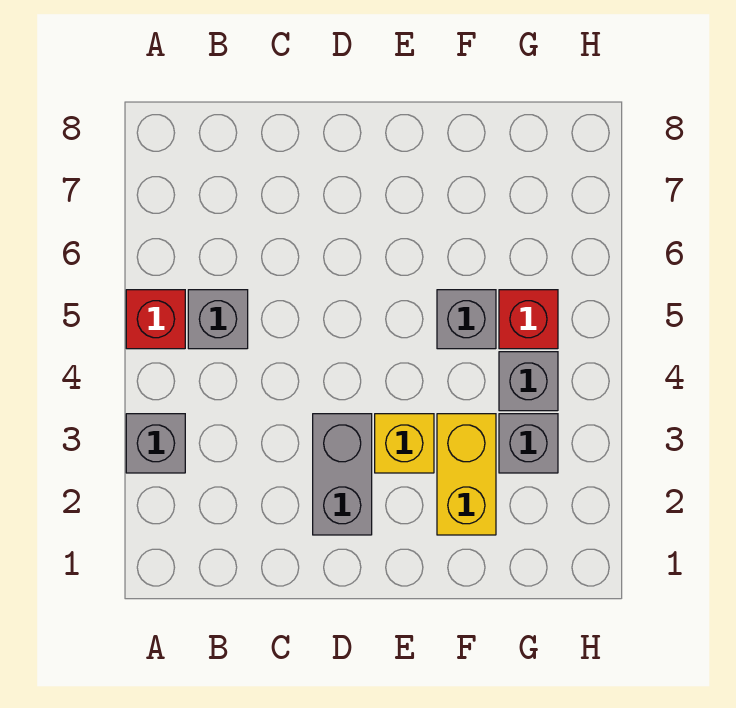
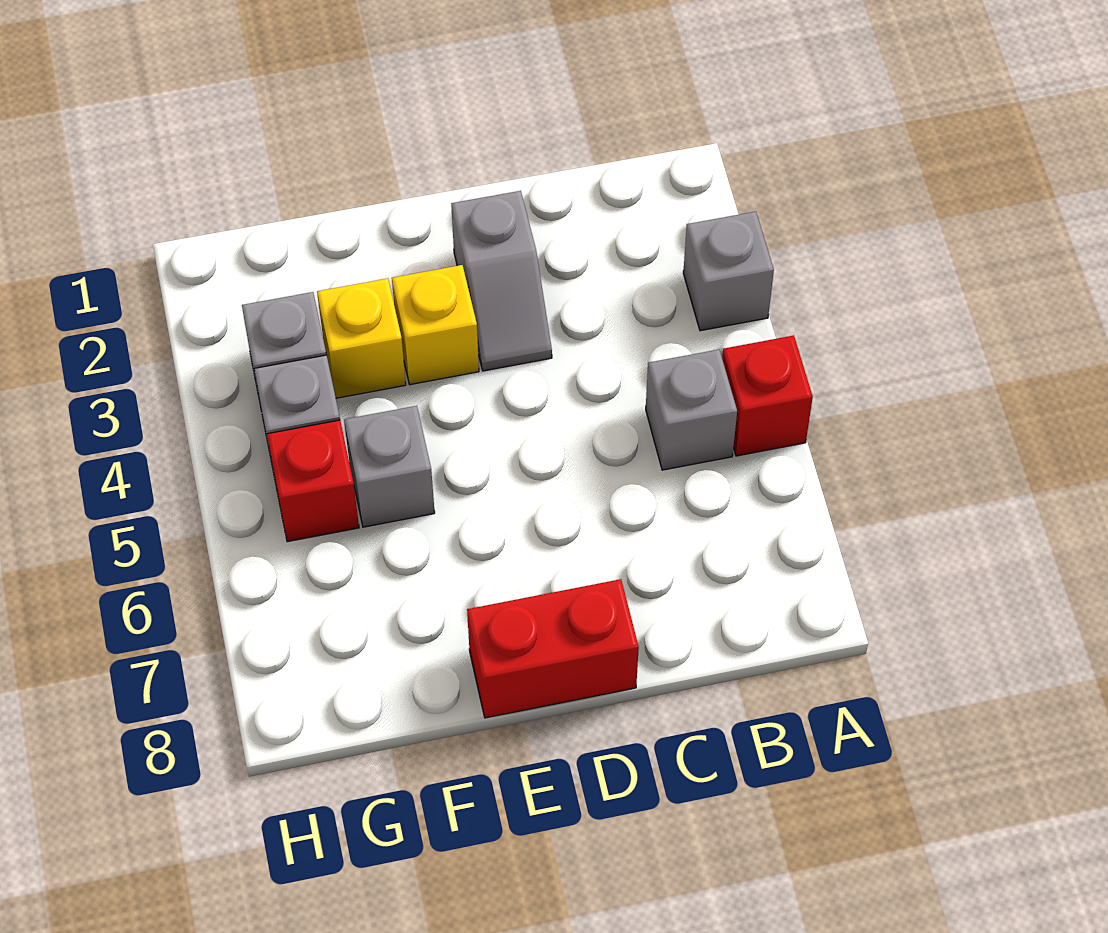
grey 1x2 brick [313,414,372,535] -> grey 1x2 slope [451,191,552,371]
none -> red 1x2 brick [467,579,639,718]
yellow 1x2 brick [437,414,496,535] -> yellow 1x1 brick [317,278,406,398]

